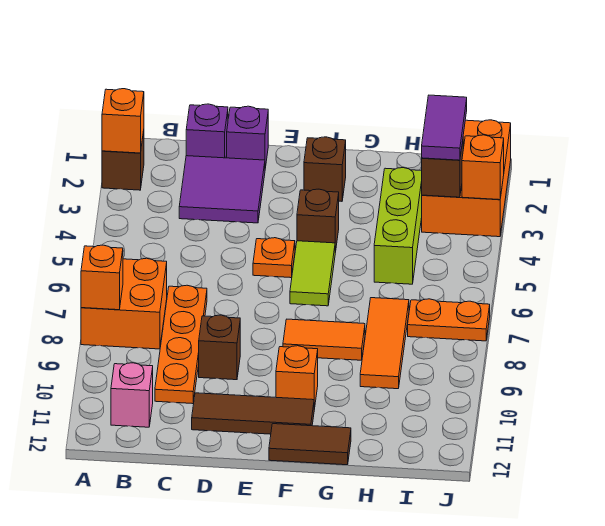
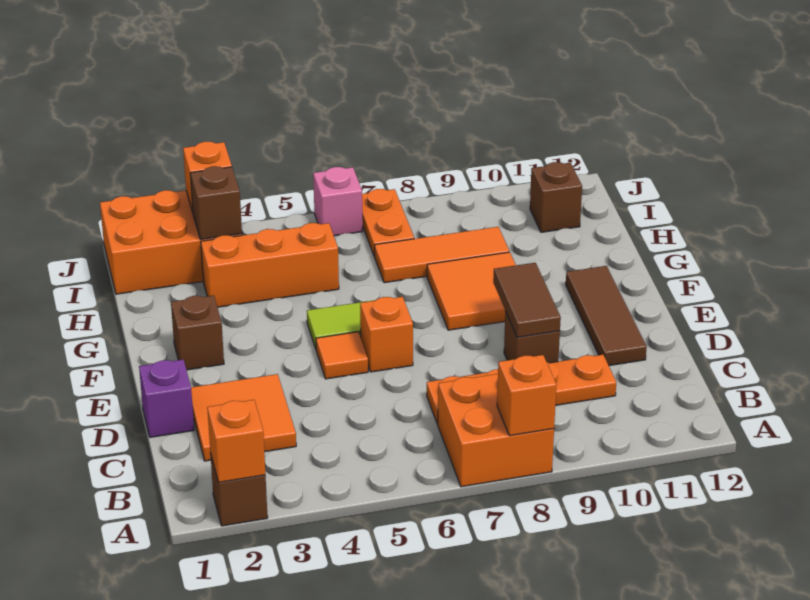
pink 1x1 brick [111,363,153,427] -> pink 1x1 brick moved to [313,167,363,236]
purple 1x1 brick [186,104,228,158] -> none
purple 2x2 tile [179,156,265,223] -> orange 2x2 tile [191,374,296,461]
orange 1x1 plate [253,238,295,278] -> orange 1x1 tile [316,332,368,379]
brown 1x1 brick [297,189,339,252] -> brown 1x1 brick moved to [530,162,582,232]
orange 1x2 tile [283,319,365,360] -> orange 2x2 tile [427,252,516,330]
orange 1x1 brick [276,346,318,409] -> orange 1x1 brick moved to [360,297,413,372]
brown 1x2 tile [269,424,351,465] -> brown 1x2 tile moved to [493,263,561,337]
lime 1x3 brick [374,168,422,284] -> orange 1x3 brick [201,223,339,307]
purple 1x2 tile [422,95,467,160] -> none

